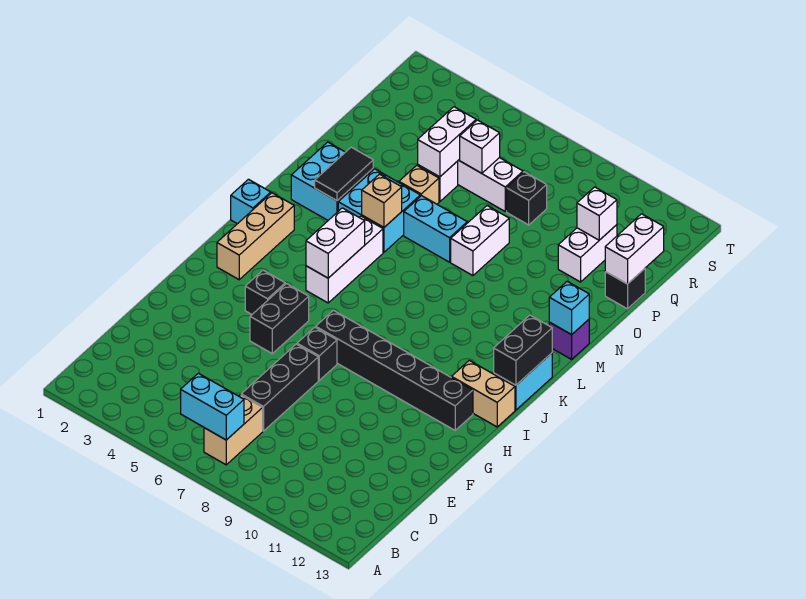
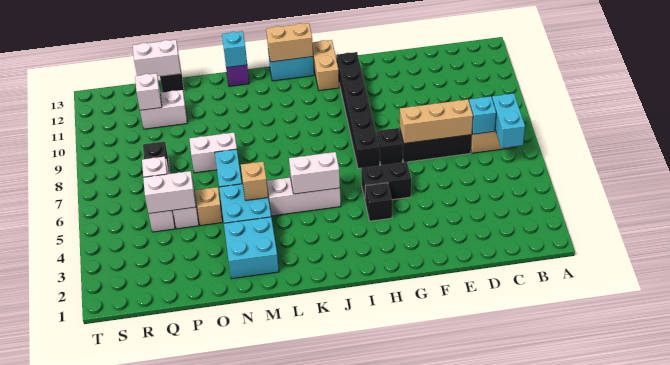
tan 1x3 brick [217,193,294,280] -> tan 1x3 brick moved to [400,99,473,143]
black 1x2 brick [494,315,552,385] -> tan 1x2 brick [266,23,313,62]
cyan 1x1 brick [231,179,271,224] -> cyan 1x1 brick moved to [469,96,496,134]
black 1x2 tile [315,147,373,201] -> none

